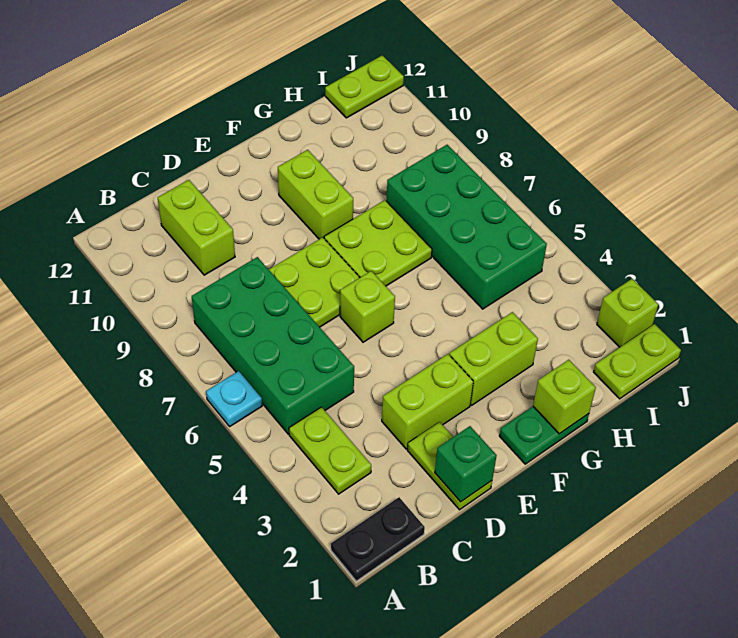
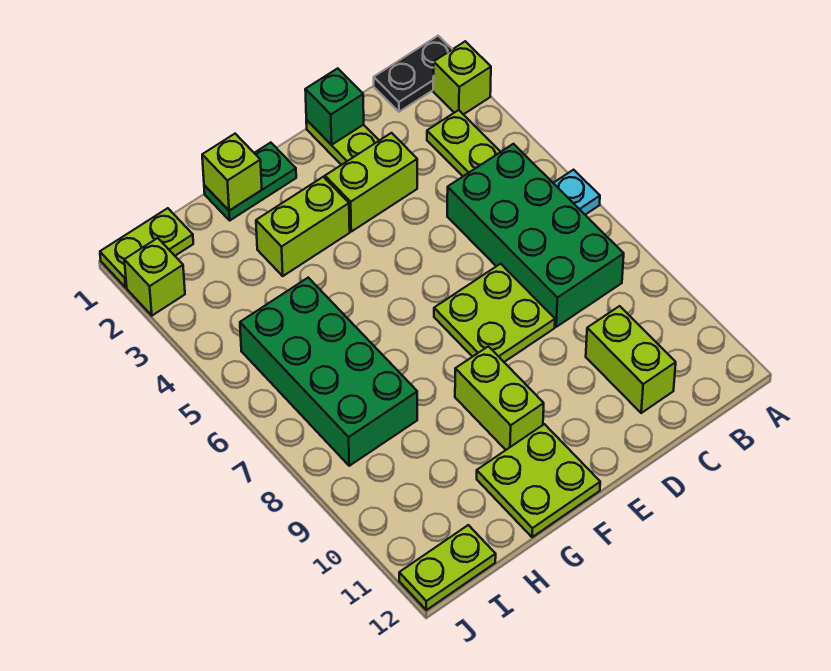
lime 1x1 brick [340,271,395,342] -> lime 1x1 brick moved to [433,41,491,115]
lime 2x2 plate [324,200,432,286] -> lime 2x2 plate moved to [477,424,600,537]

